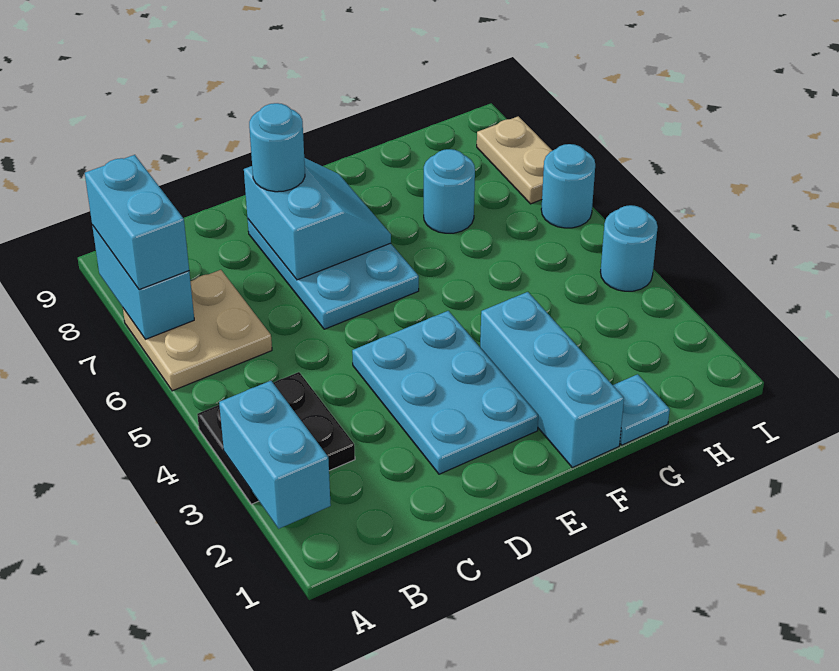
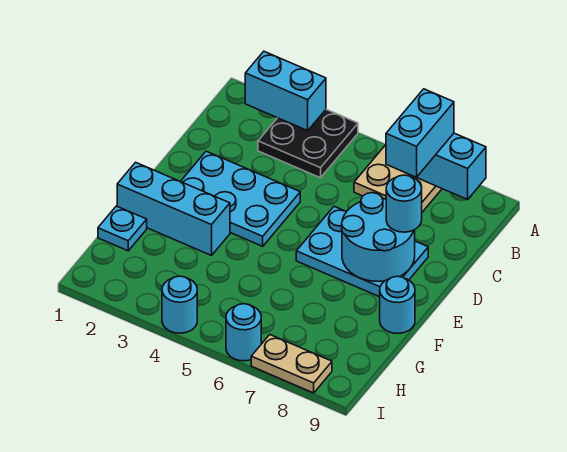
cyan 1x2 brick [85,155,189,290] -> cyan 1x2 brick turned to [386,89,454,177]
cyan 2x2 slope [244,158,391,280] -> cyan 2x2 round brick [342,193,415,281]
cyan 1x1 round brick [424,149,475,233] -> cyan 1x1 round brick moved to [380,276,415,333]

